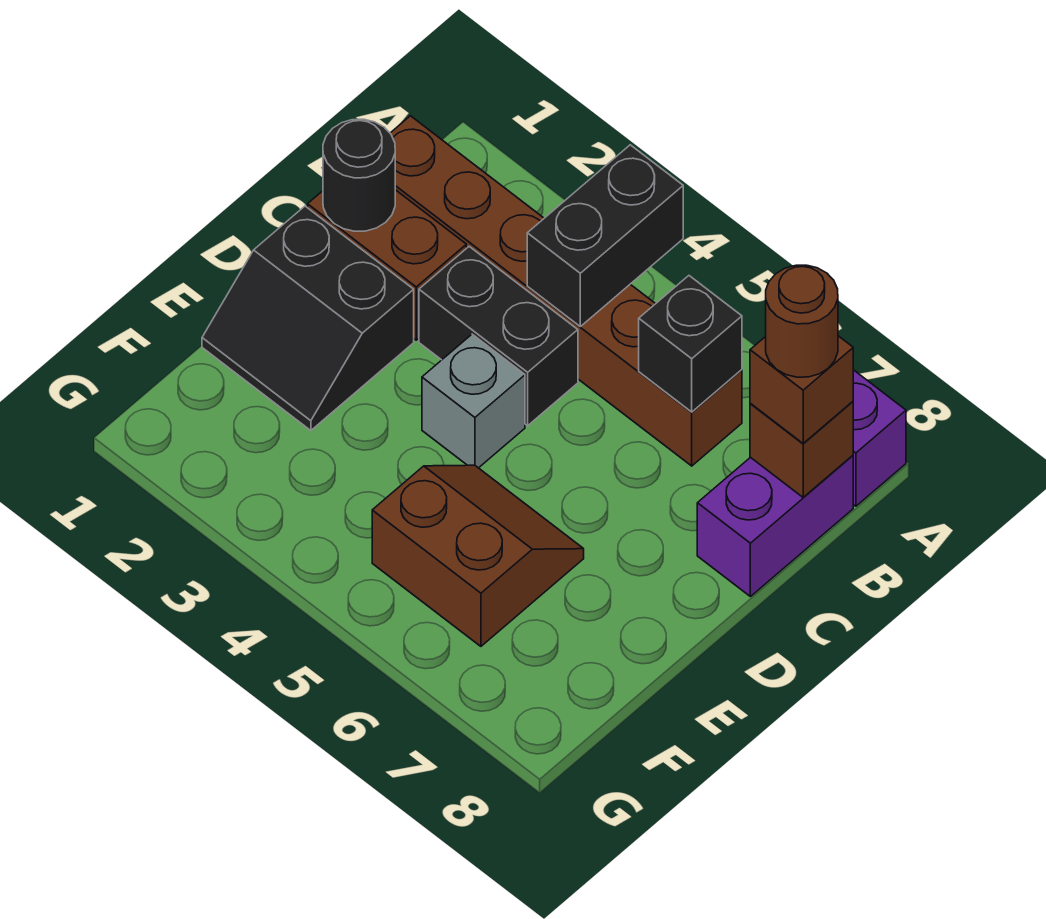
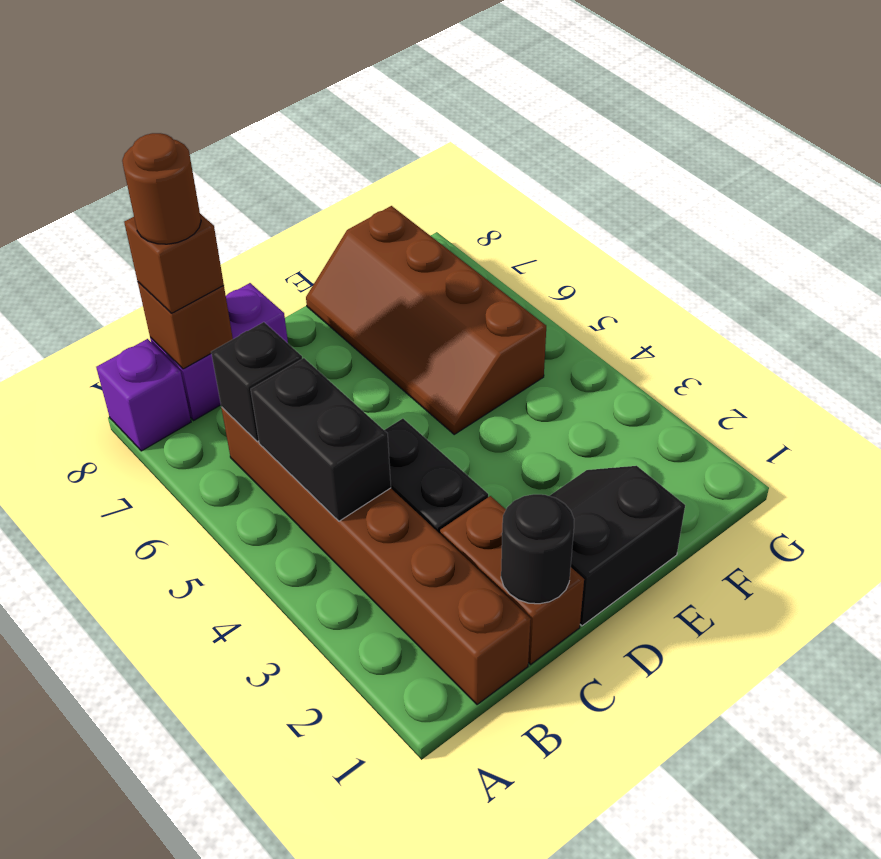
black 1x2 brick [527,145,683,326] -> black 1x2 brick turned to [251,358,391,521]
black 2x2 slope [202,206,414,431] -> black 2x2 slope turned to [550,466,685,626]
grey 1x1 brick [422,334,525,468] -> none
brown 2x2 slope [372,465,584,646] -> brown 2x4 slope [306,206,546,434]

